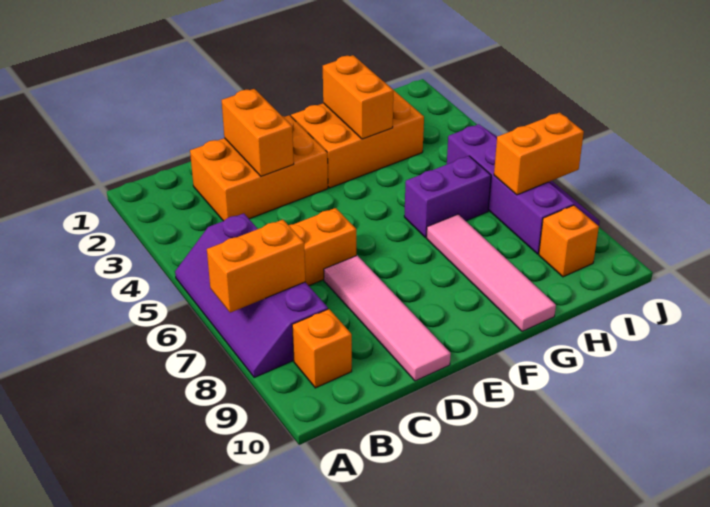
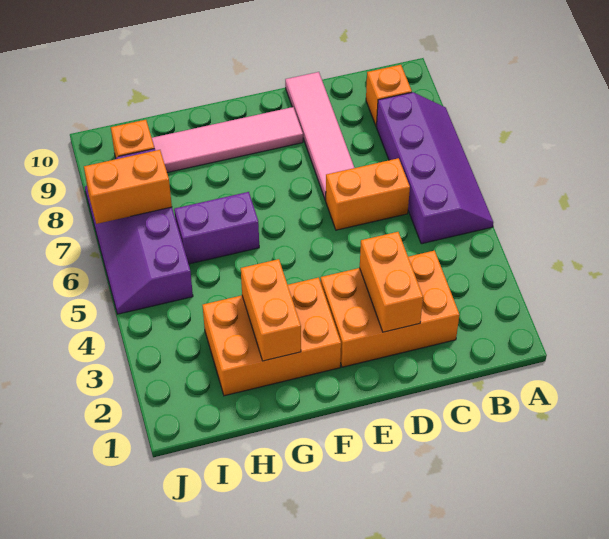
orange 1x2 brick [207,220,305,313] -> none
pink 1x4 tile [426,214,556,332] -> pink 1x4 tile turned to [152,107,303,173]

